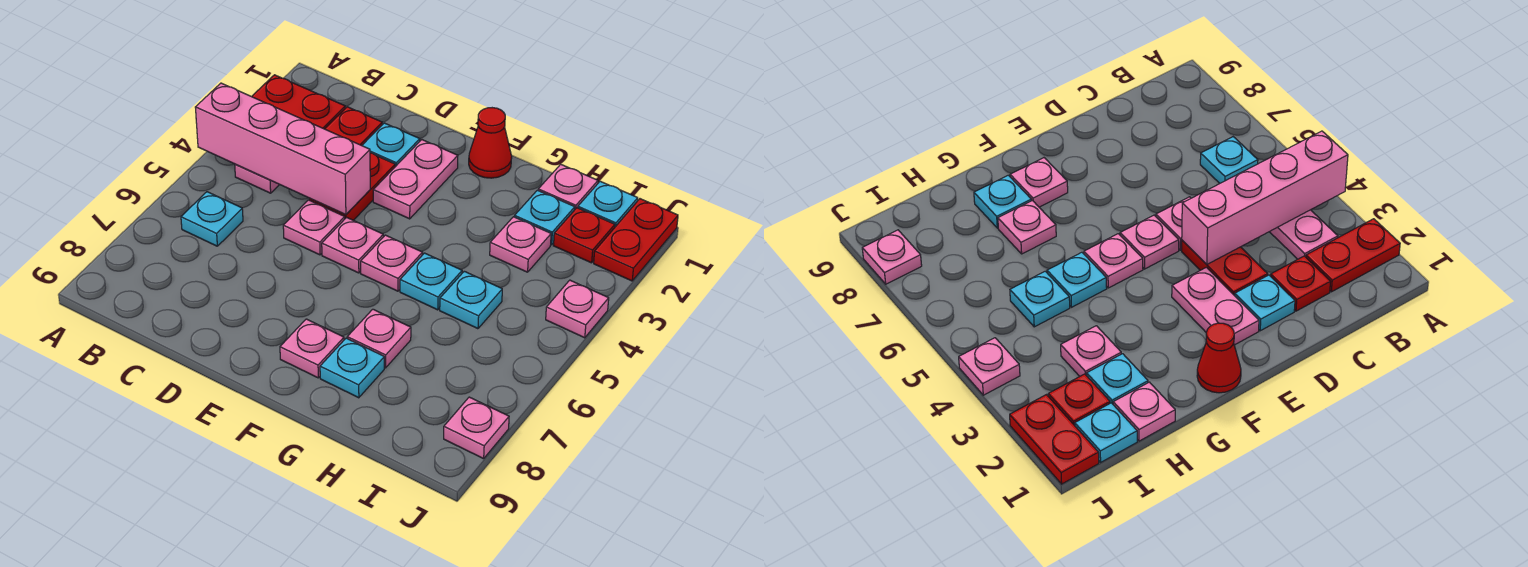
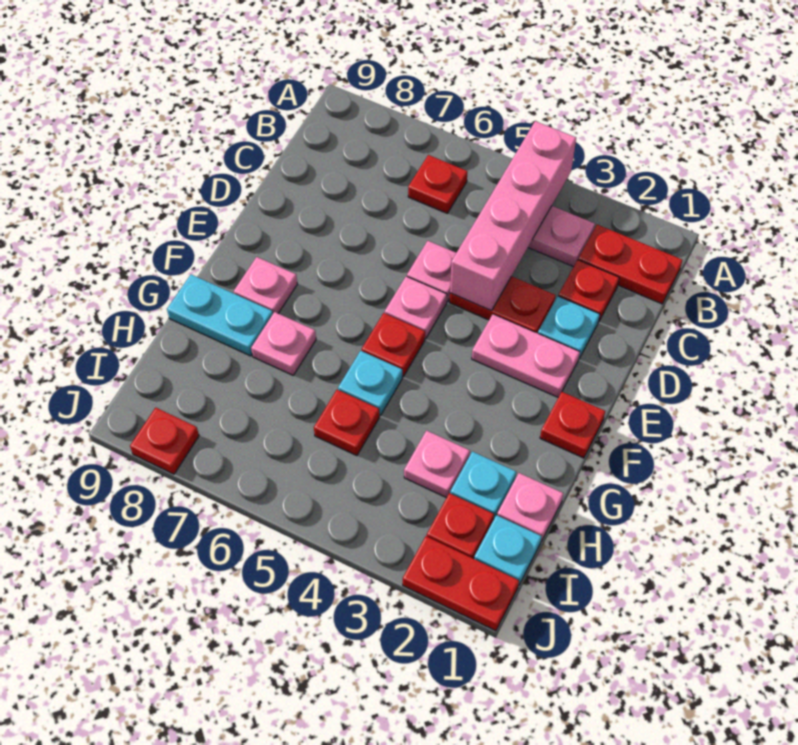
red 1x2 plate [252,75,345,129] -> red 1x2 plate turned to [578,225,682,304]
cyan 1x1 plate [181,192,243,246] -> red 1x1 plate [408,155,467,213]
red 1x1 cone [469,108,512,178] -> red 1x1 plate [540,392,605,458]
pink 1x1 plate [361,235,423,291] -> red 1x1 plate [362,313,425,377]
cyan 1x1 plate [320,338,384,398] -> cyan 1x2 plate [167,275,273,356]
cyan 1x1 plate [440,271,502,329] -> red 1x1 plate [314,390,379,456]
pink 1x1 plate [546,280,609,338] -> none
pink 1x1 plate [444,397,509,459] -> red 1x1 plate [130,408,199,474]

